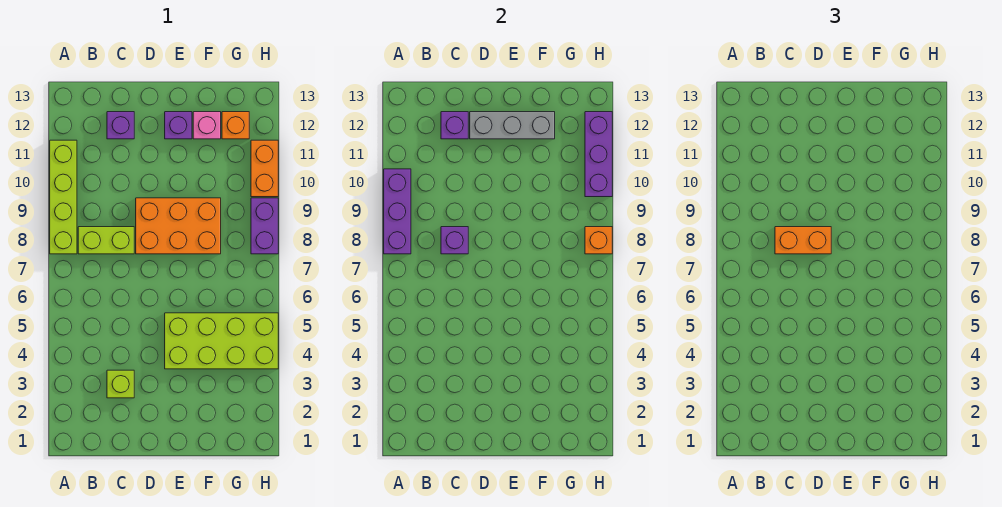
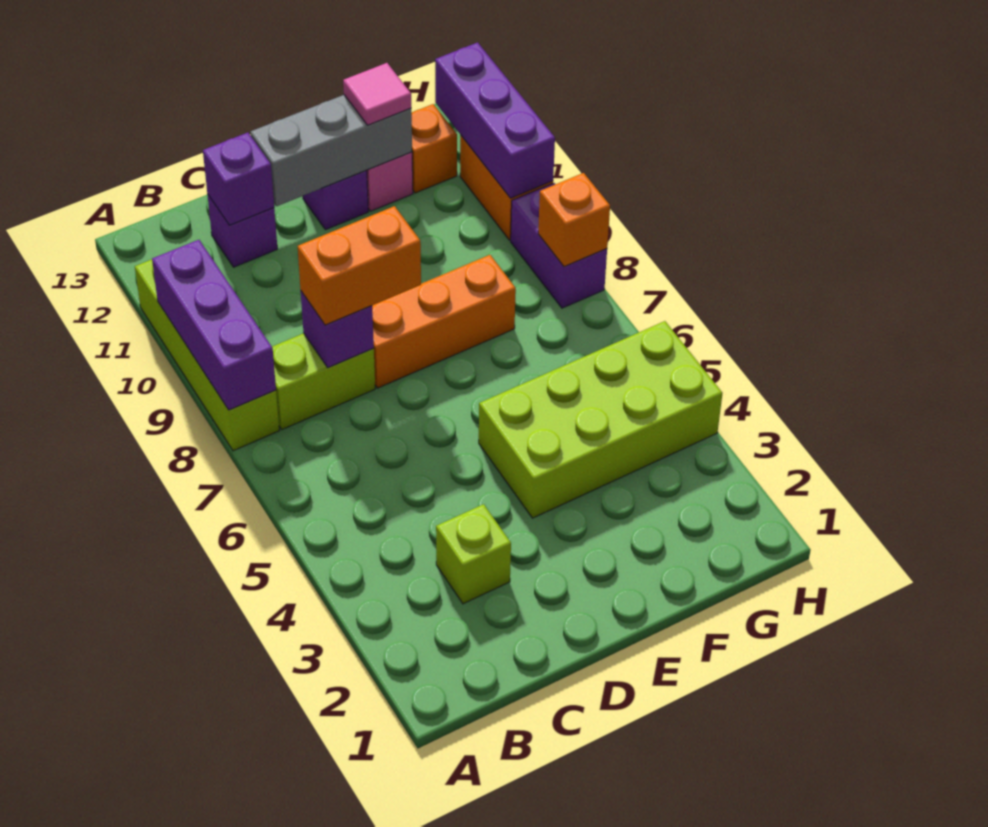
orange 2x3 brick [136,198,221,254] -> orange 1x3 brick [372,255,516,388]
none -> pink 1x1 tile [343,63,411,125]

